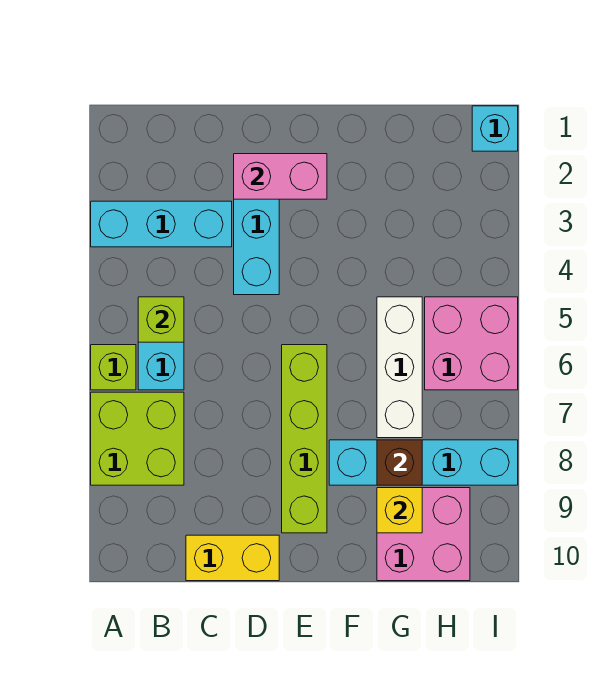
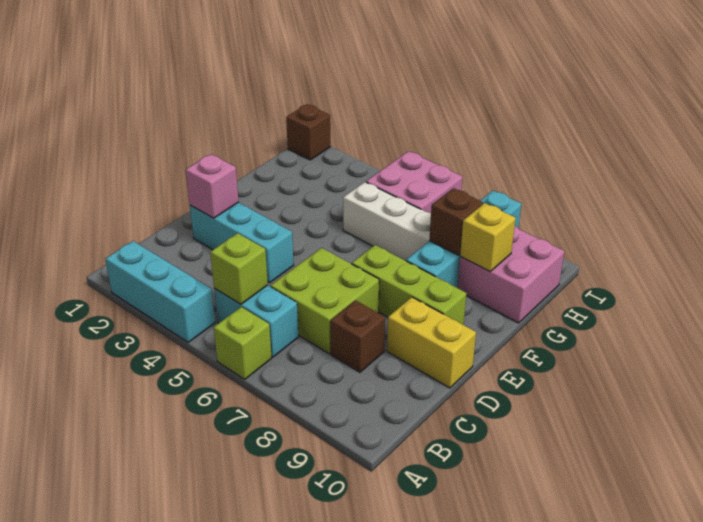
cyan 1x3 brick [91,201,232,247] -> cyan 1x3 brick turned to [105,241,215,342]
lime 2x2 brick [91,392,184,485] -> lime 2x2 brick moved to [270,248,379,354]
none -> brown 1x1 brick [330,300,385,372]
yellow 1x2 brick [186,535,279,581] -> yellow 1x2 brick turned to [387,297,476,388]
pink 1x2 brick [234,154,327,199] -> pink 1x1 brick [186,154,239,218]
lime 1x4 brick [282,345,327,533] -> lime 1x3 brick [352,245,466,325]
cyan 1x1 brick [472,106,518,151] -> brown 1x1 brick [286,104,331,160]

